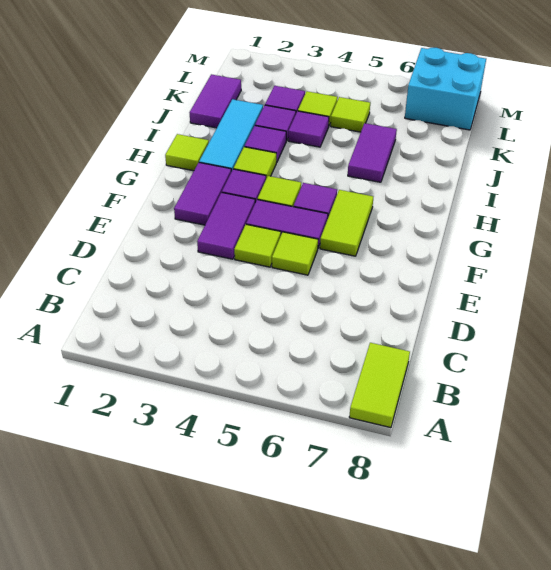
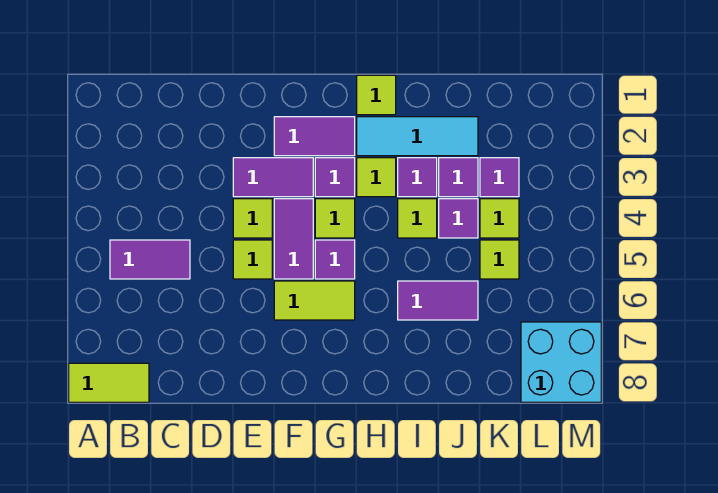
none -> lime 1x1 tile [398,199,437,238]
purple 1x2 tile [189,74,241,128] -> purple 1x2 tile moved to [110,240,190,279]

